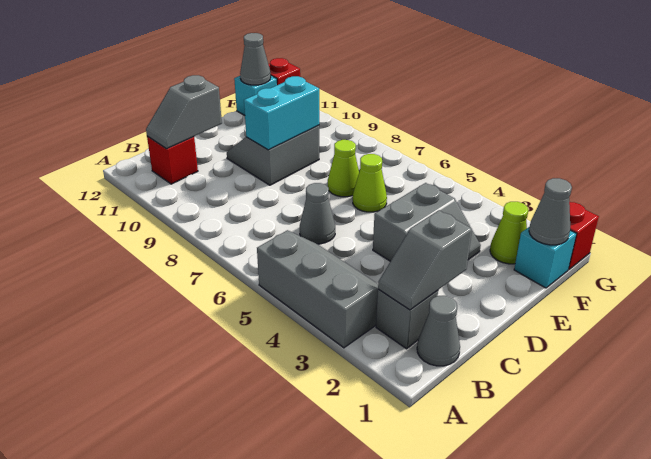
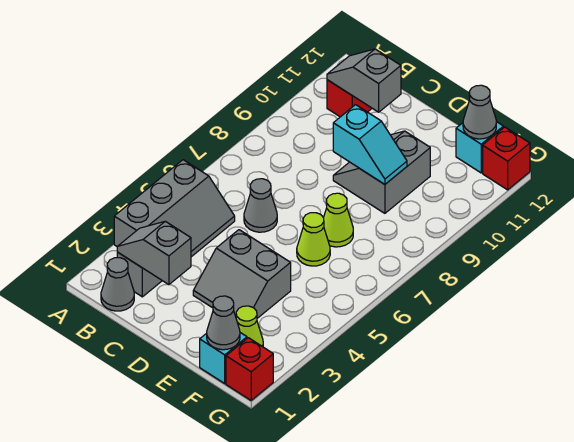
grey 2x2 slope [227,125,319,185] -> grey 2x2 slope turned to [333,131,430,213]
cyan 1x2 brick [244,76,319,150] -> cyan 1x2 slope [333,105,407,184]

